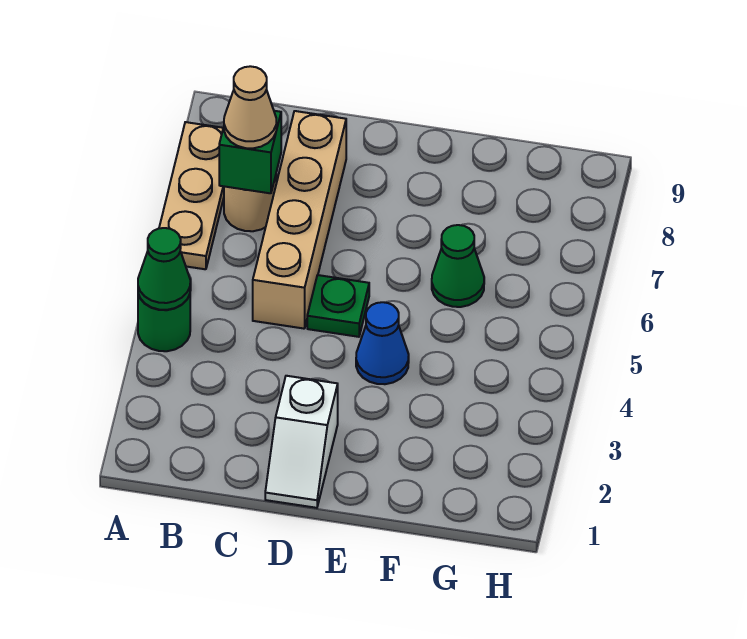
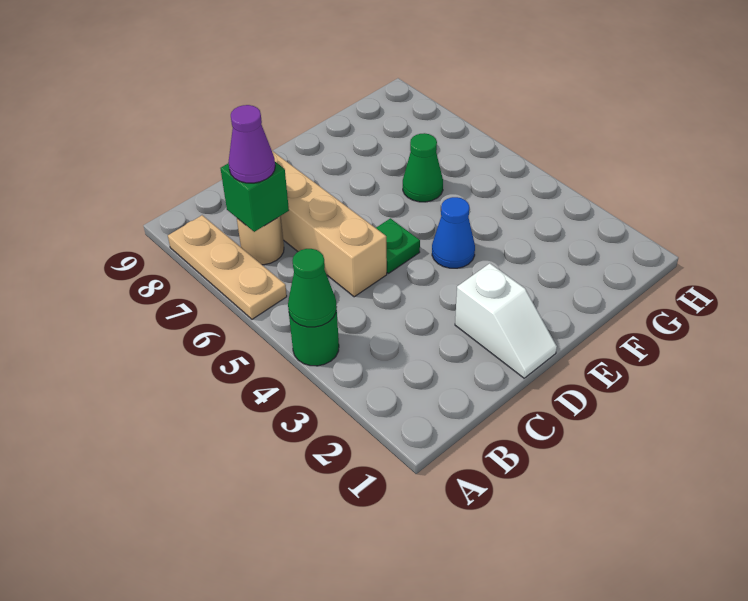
tan 1x1 cone [224,66,276,148] -> purple 1x1 cone [228,105,275,183]

